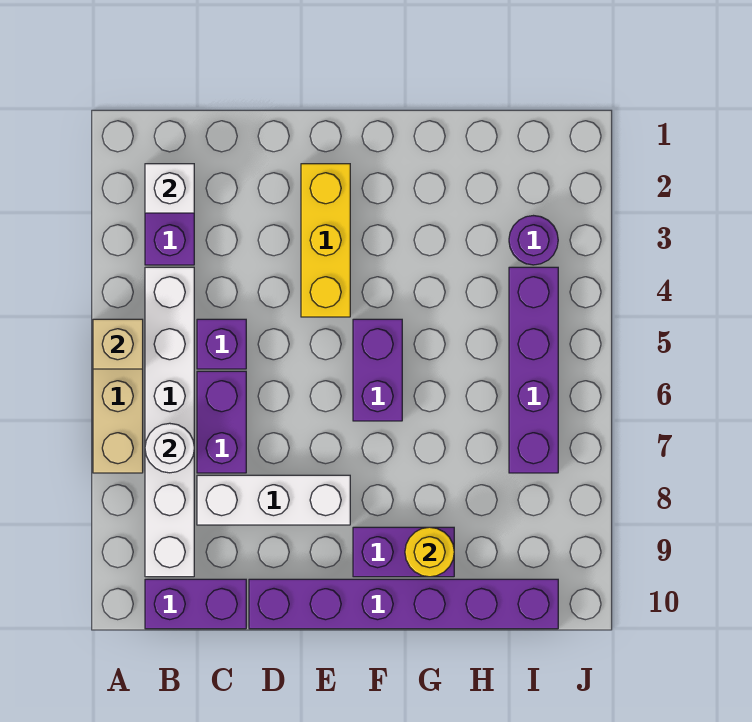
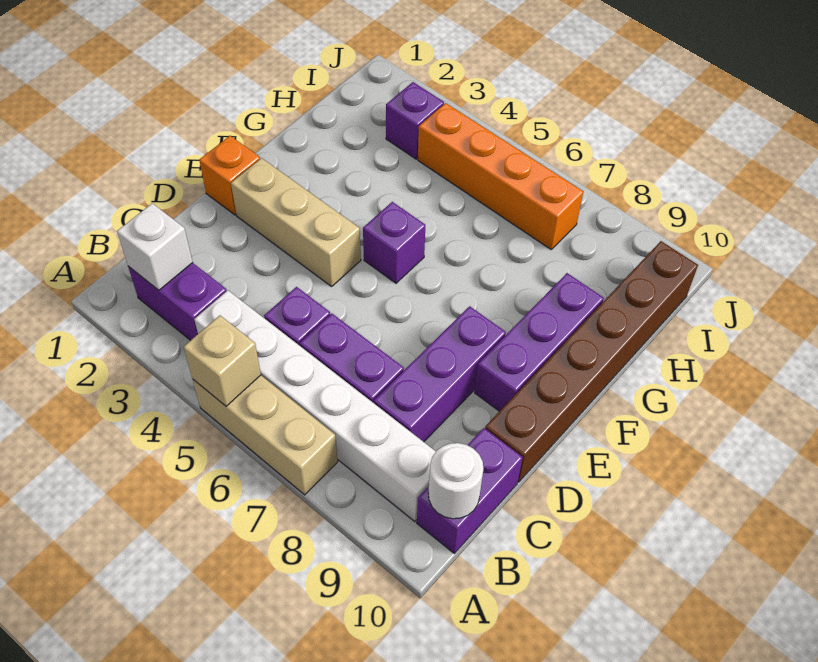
white 1x1 round brick [145,423,194,473] -> white 1x1 round brick moved to [428,443,483,519]
white 1x3 brick [197,475,350,525] -> purple 1x3 brick [374,306,506,442]
purple 1x6 brick [249,579,558,629] -> brown 1x6 brick [485,241,698,482]
none -> orange 1x1 brick [199,136,260,215]
yellow 1x3 brick [301,164,350,317] -> tan 1x3 brick [231,158,361,286]
purple 1x2 brick [353,319,402,421] -> purple 1x1 brick [363,202,425,283]
purple 1x2 brick [353,527,454,577] -> purple 1x3 brick [475,273,604,411]
yellow 1x1 round brick [405,527,454,577] -> none
purple 1x1 round brick [509,216,558,265] -> purple 1x1 brick [386,82,444,159]
purple 1x4 brick [509,267,558,473] -> orange 1x4 brick [418,103,583,249]

